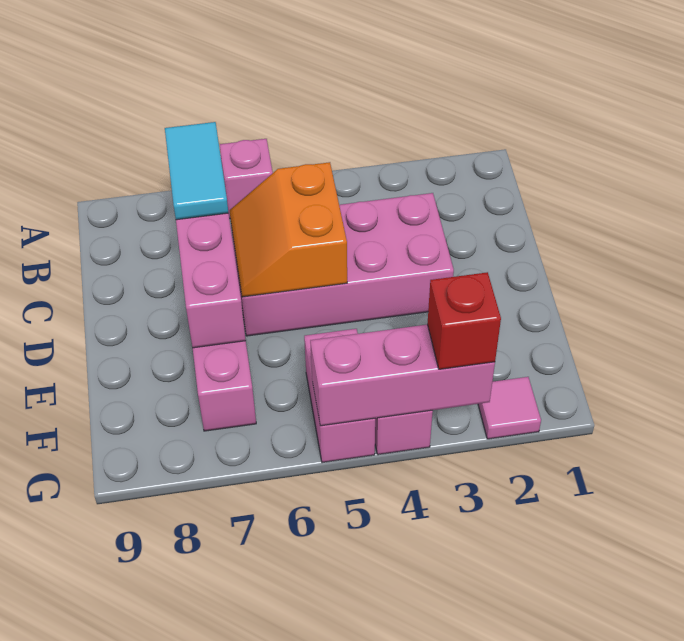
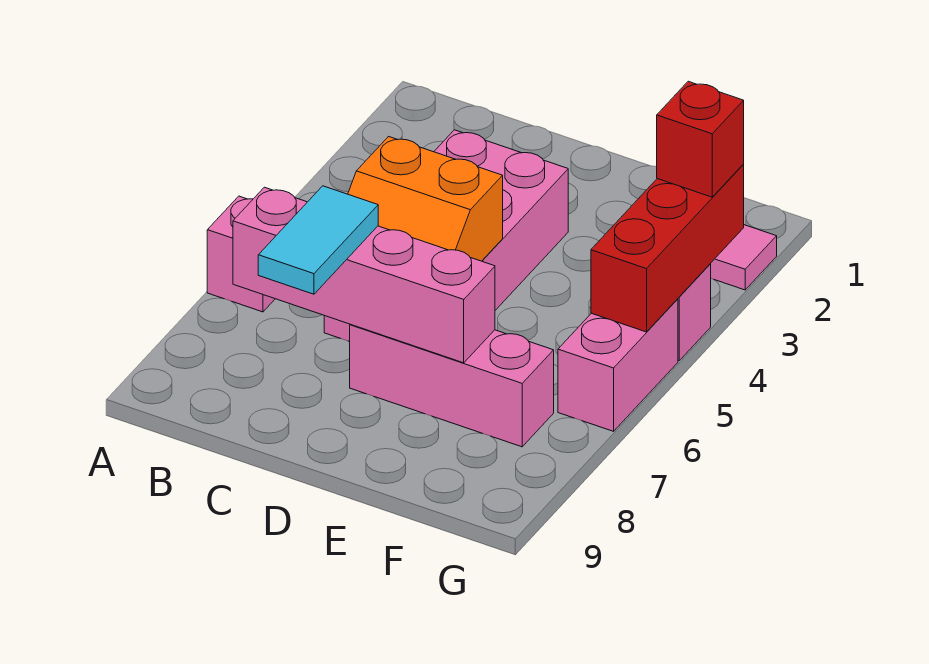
cyan 1x2 tile [165,122,228,220] -> cyan 1x2 tile turned to [258,186,378,294]
pink 1x2 brick [304,329,375,463] -> pink 1x2 brick turned to [558,299,678,431]
pink 1x3 brick [310,325,495,426] -> red 1x3 brick [591,165,744,332]

